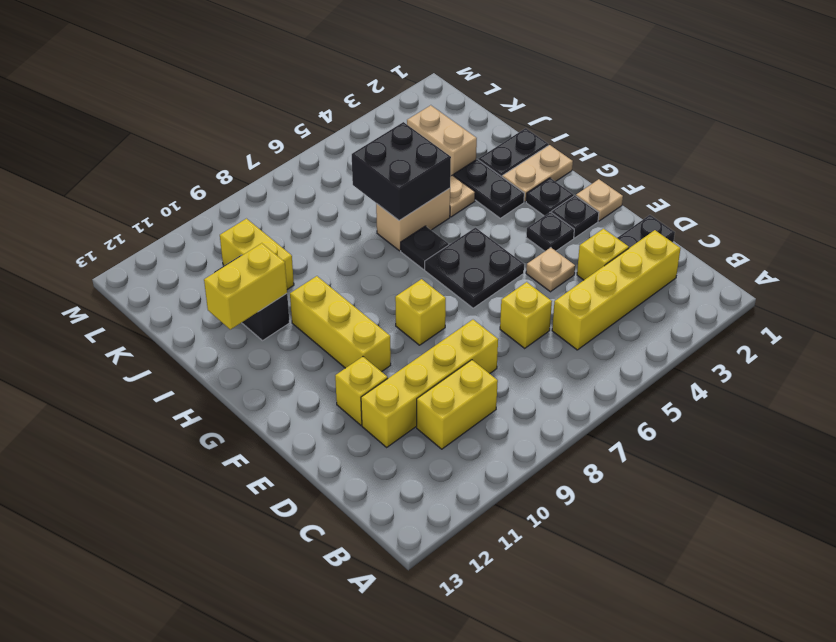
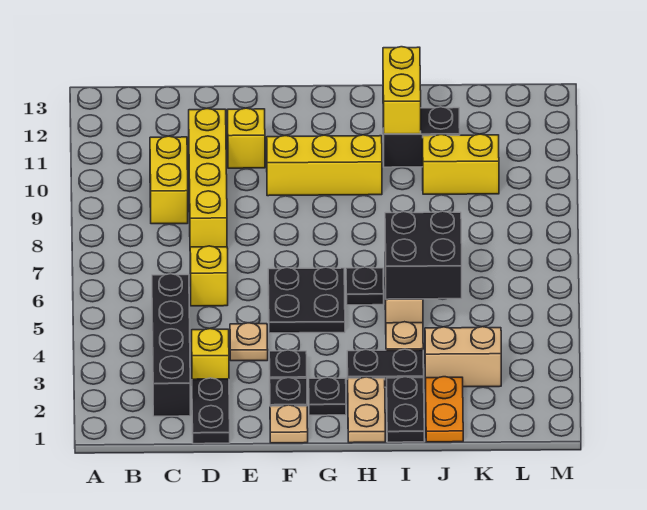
yellow 1x4 brick [552,230,681,350] -> black 1x4 brick [152,274,190,416]
yellow 1x1 brick [395,279,446,345] -> none
none -> orange 1x2 plate [425,377,463,442]

